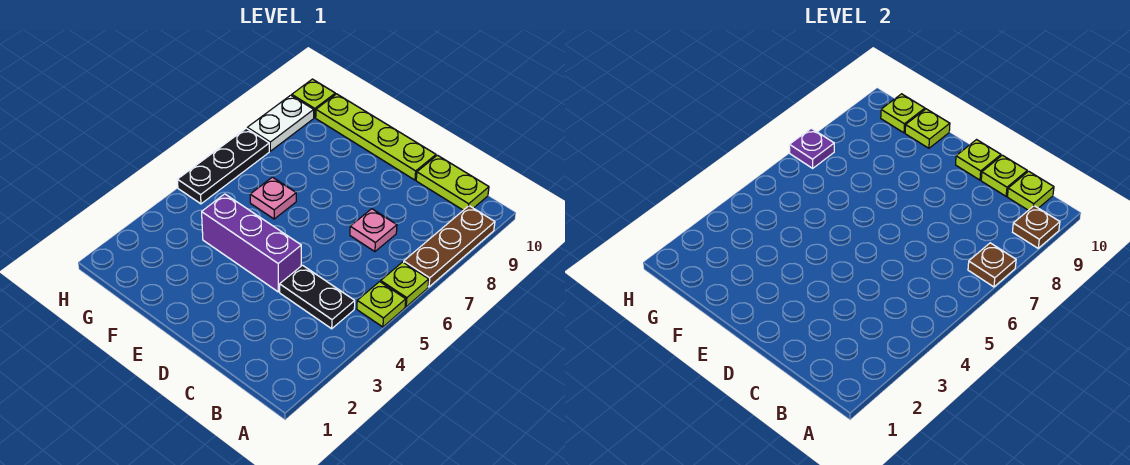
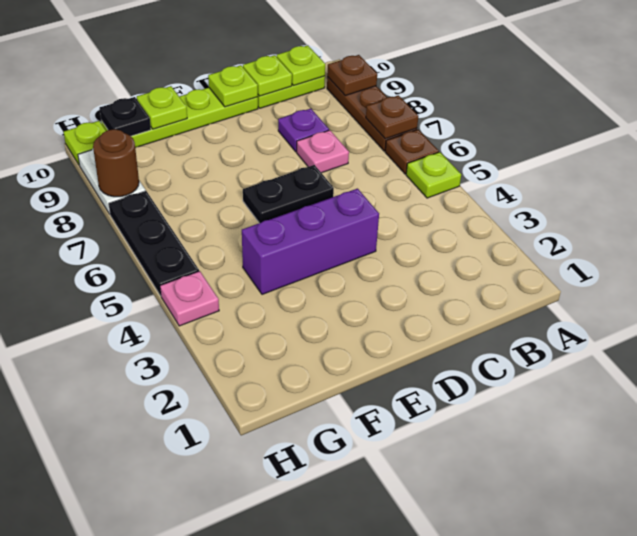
lime 1x1 plate [381,262,429,307] -> brown 1x1 plate [385,130,439,174]
black 1x2 plate [280,265,355,329] -> black 1x2 plate moved to [243,165,334,223]
pink 1x1 plate [250,177,296,219] -> pink 1x1 plate moved to [160,271,219,326]
lime 1x1 plate [881,94,925,133] -> black 1x1 plate [100,97,151,136]
purple 1x1 plate [789,128,834,168] -> purple 1x1 plate moved to [278,108,329,152]
none -> brown 1x1 round brick [93,129,139,197]

